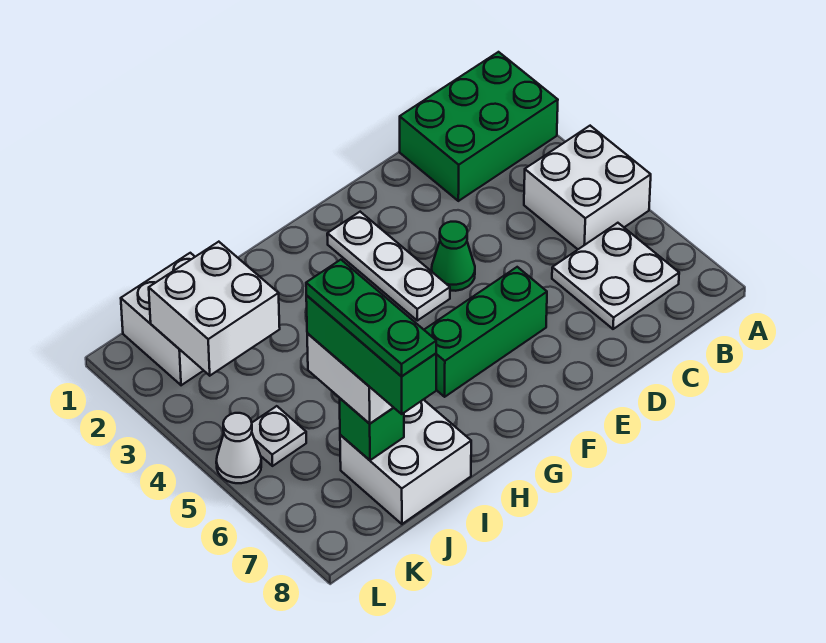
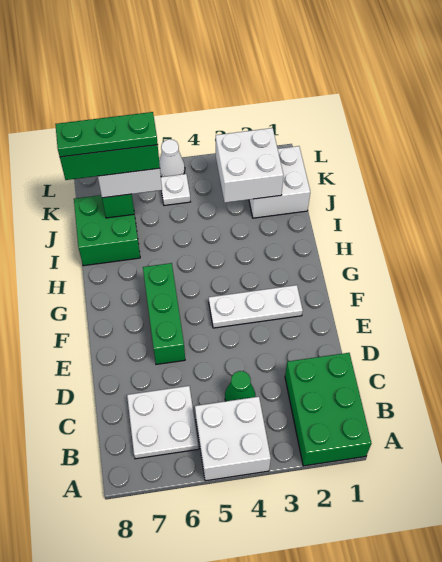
green 1x1 cone [432,222,475,291] -> green 1x1 cone moved to [225,371,255,401]
white 2x2 brick [340,400,471,524] -> green 2x2 brick [74,195,140,266]

